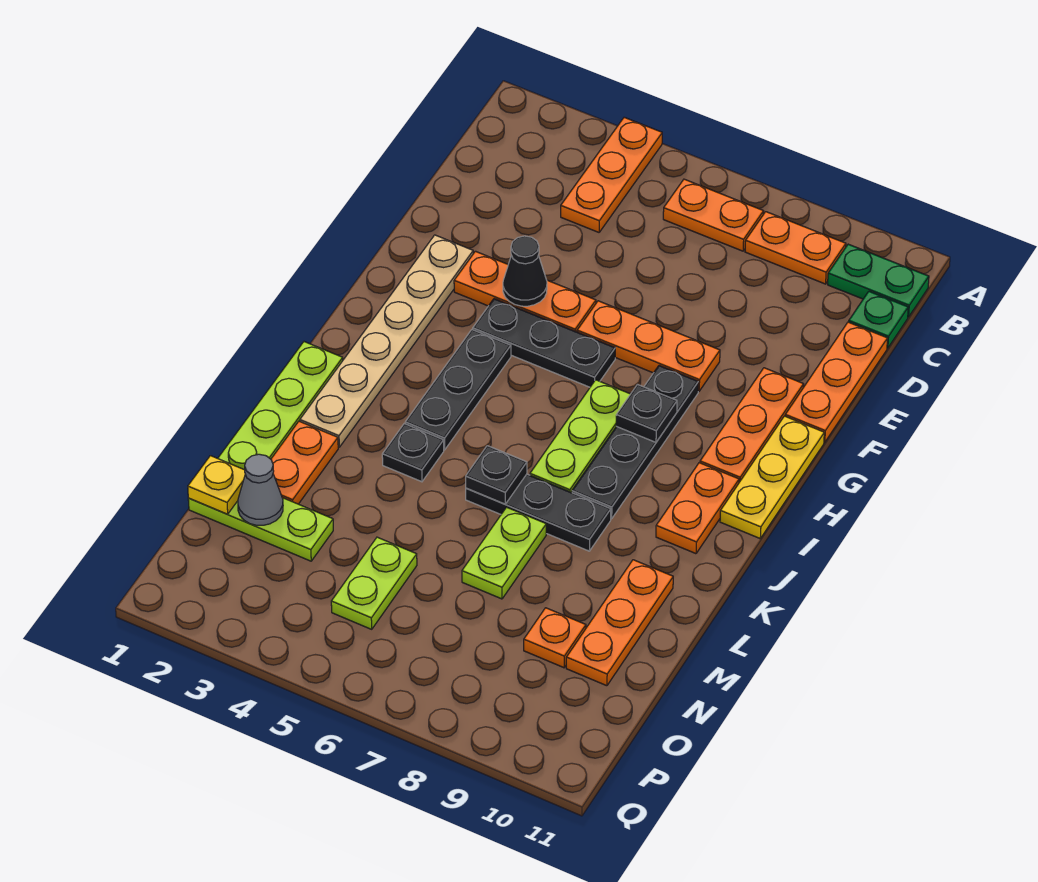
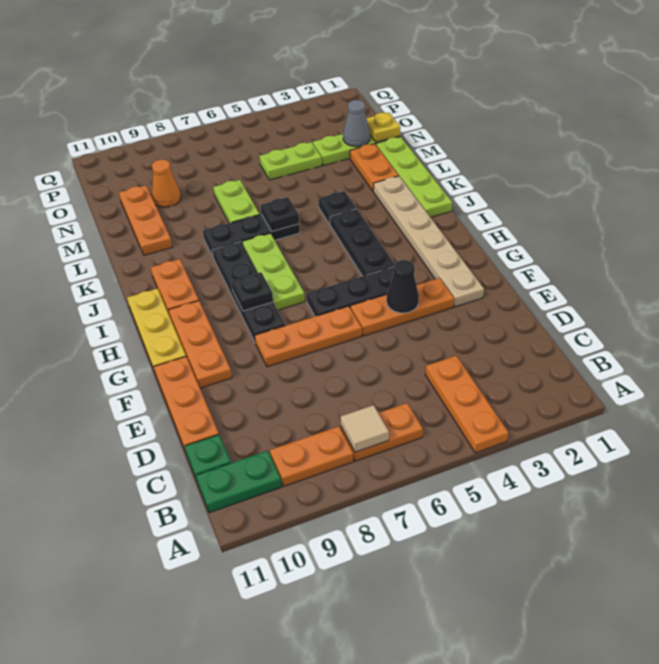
none -> tan 1x1 tile [341,405,389,452]
lime 1x2 plate [331,537,417,629] -> lime 1x2 plate turned to [259,142,322,180]
orange 1x1 plate [524,608,586,668] -> orange 1x1 cone [152,159,181,207]

